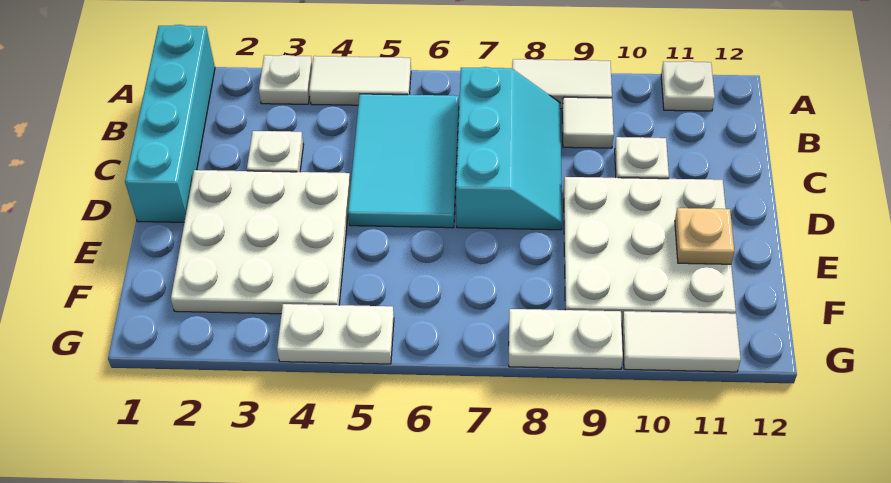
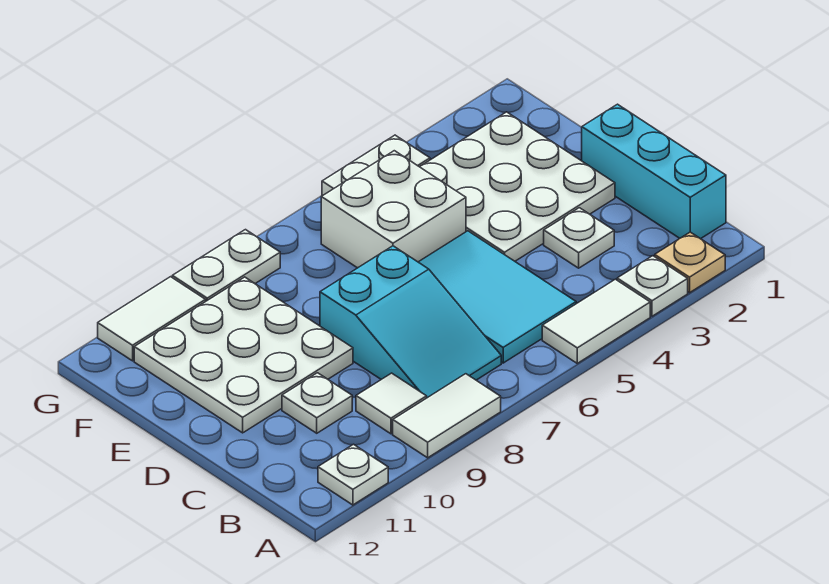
cyan 1x4 brick [125,25,215,222] -> cyan 1x3 brick [582,104,726,239]
cyan 2x3 slope [456,67,562,230] -> cyan 2x3 slope turned to [320,246,501,398]
none -> white 2x2 brick [321,151,466,268]
tan 1x1 plate [675,208,734,264] -> tan 1x1 plate moved to [654,232,725,293]

